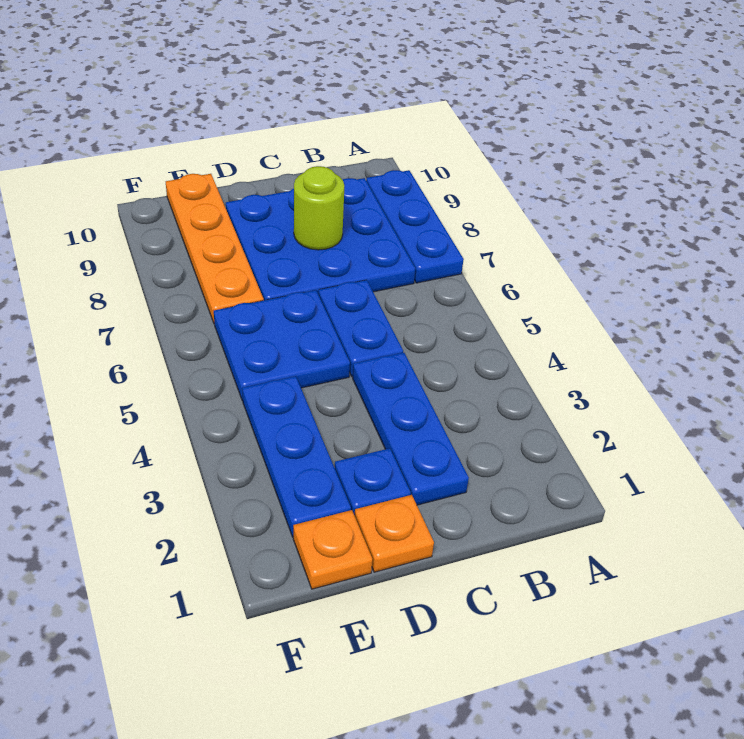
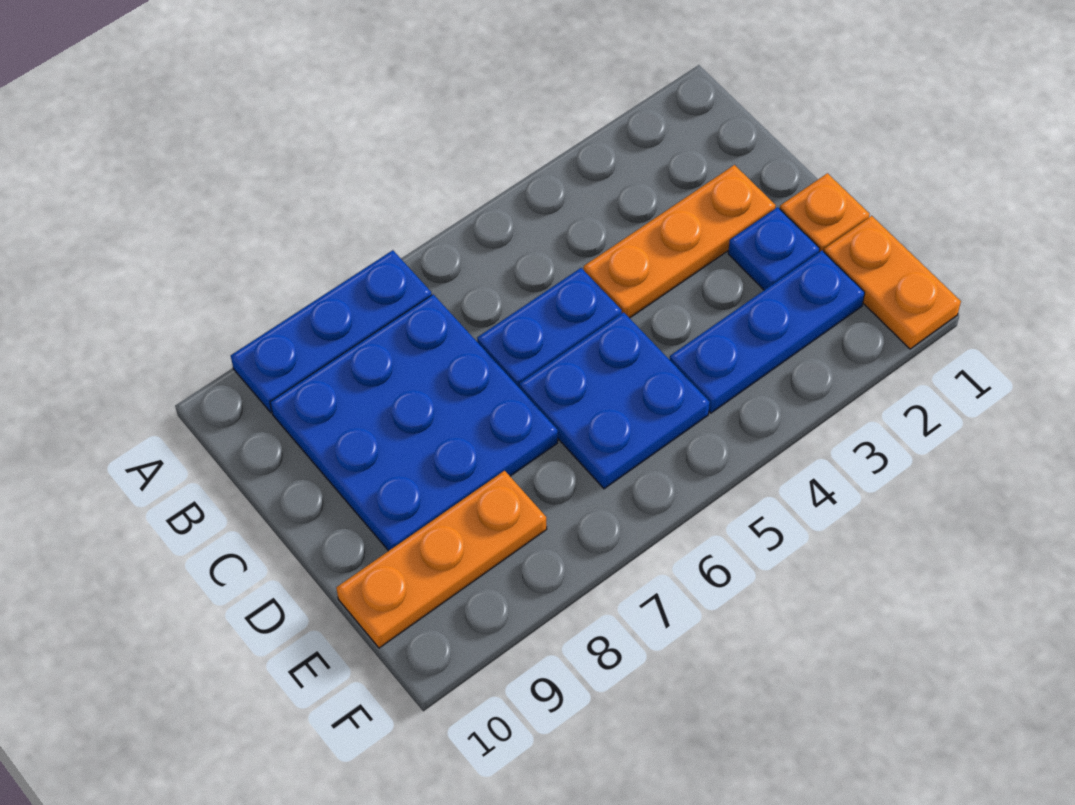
blue 1x3 plate [353,353,469,505] -> orange 1x3 plate [584,165,776,318]
lime 1x1 round brick [294,166,344,250] -> none
orange 1x1 plate [293,510,372,589] -> orange 1x2 plate [824,216,961,349]
orange 1x4 plate [166,174,264,323] -> orange 1x3 plate [336,471,547,648]

